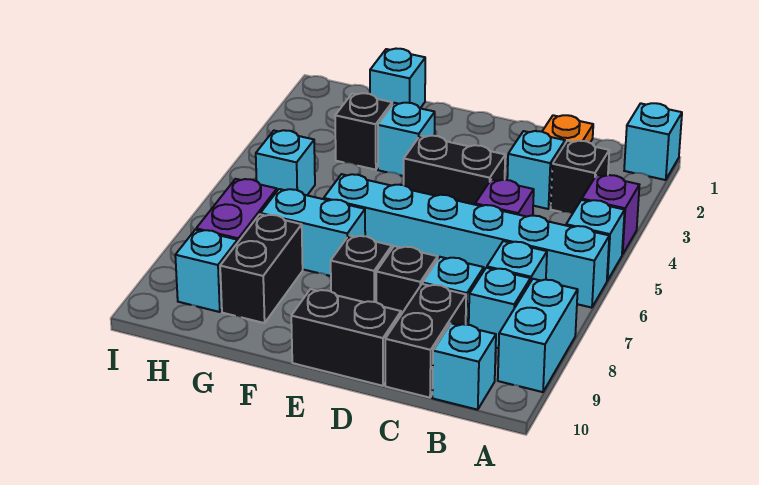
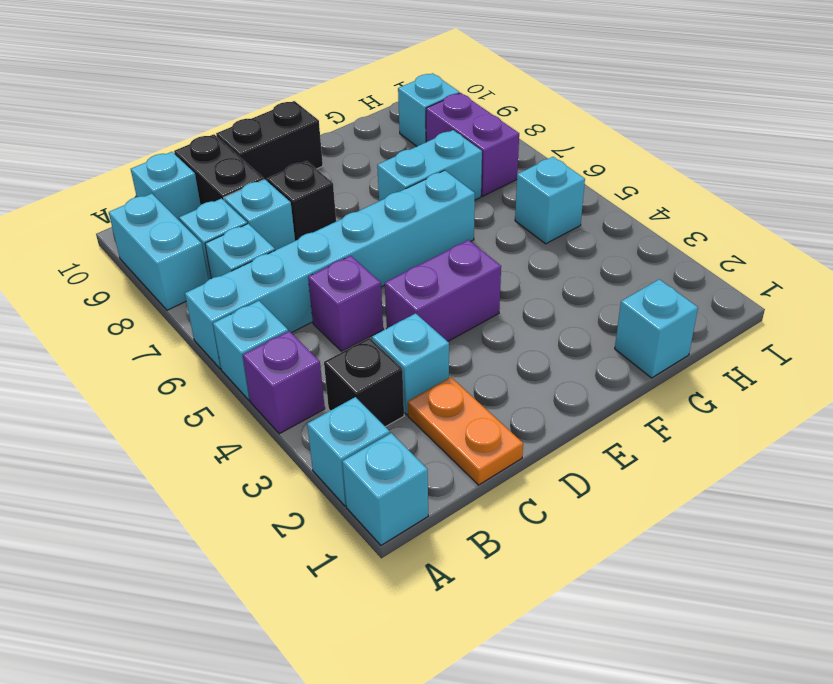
black 1x2 brick [404,136,505,205] -> purple 1x2 brick [385,240,501,341]
black 1x1 brick [331,235,392,302] -> none
cyan 1x1 brick [378,103,435,176] -> cyan 1x1 brick moved to [307,397,390,506]
black 1x1 brick [335,93,392,170] -> none
black 1x2 brick [220,214,303,323] -> none

